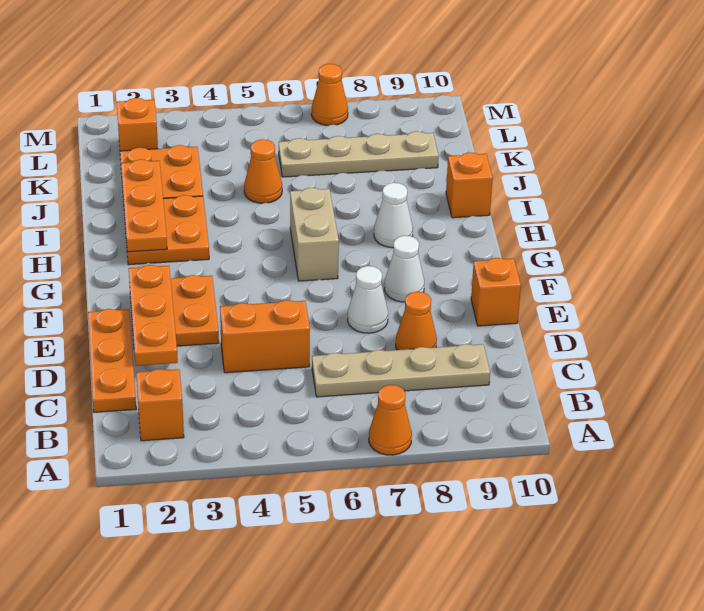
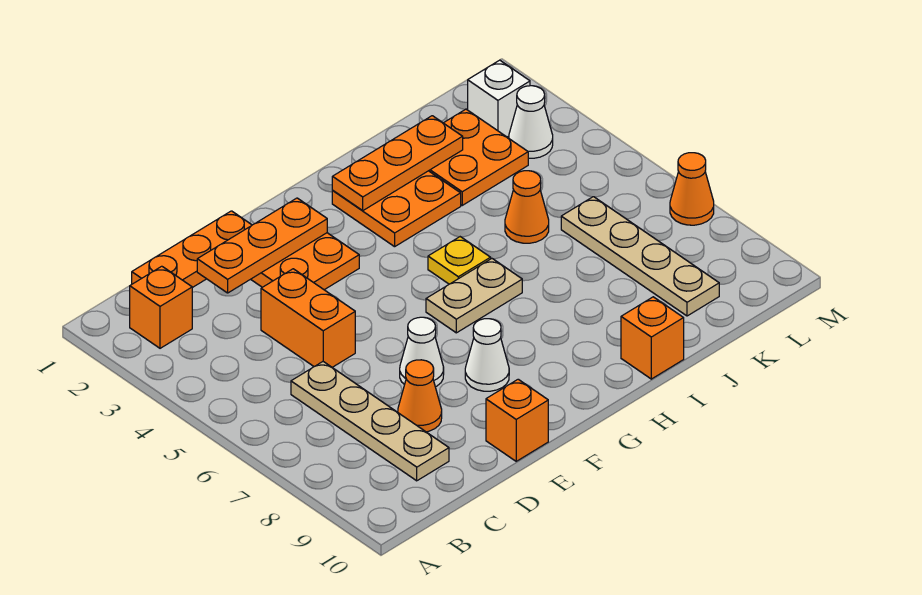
orange 1x1 cone [369,385,412,455] -> none
tan 1x2 brick [290,188,339,281] -> tan 1x2 plate [426,259,522,333]
none -> yellow 1x1 plate [428,237,491,284]
white 1x1 cone [374,183,413,248] -> white 1x1 cone moved to [509,86,553,158]
orange 1x1 brick [117,98,158,151] -> white 1x1 brick [468,60,530,137]

